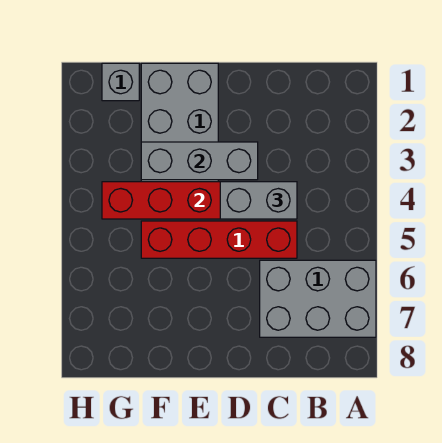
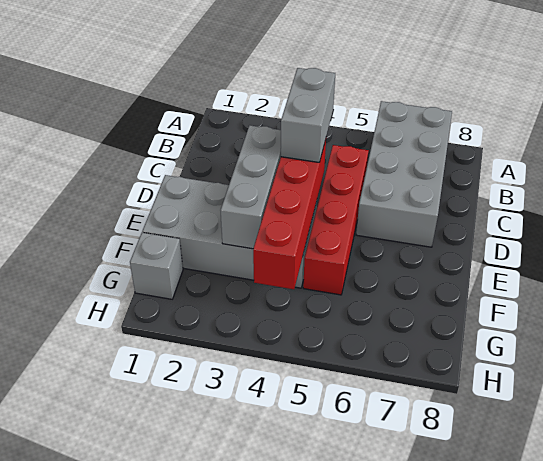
grey 2x3 brick [260,260,376,337] -> grey 2x4 brick [356,101,452,247]

